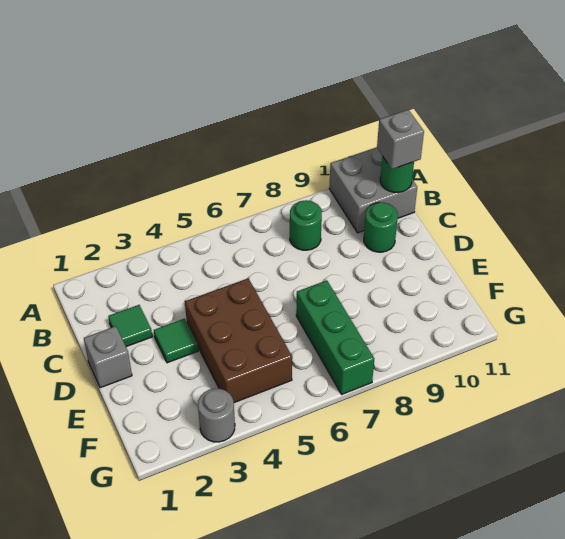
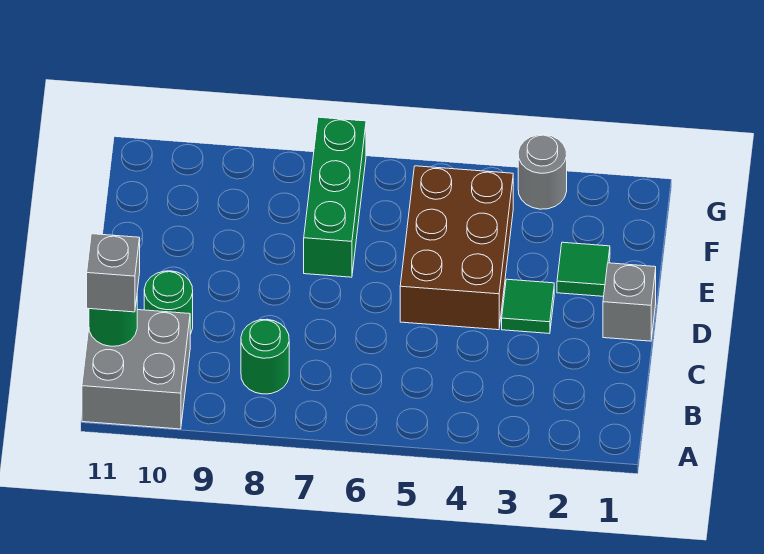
green 1x1 tile [108,305,152,347] -> green 1x1 tile moved to [557,242,610,296]

